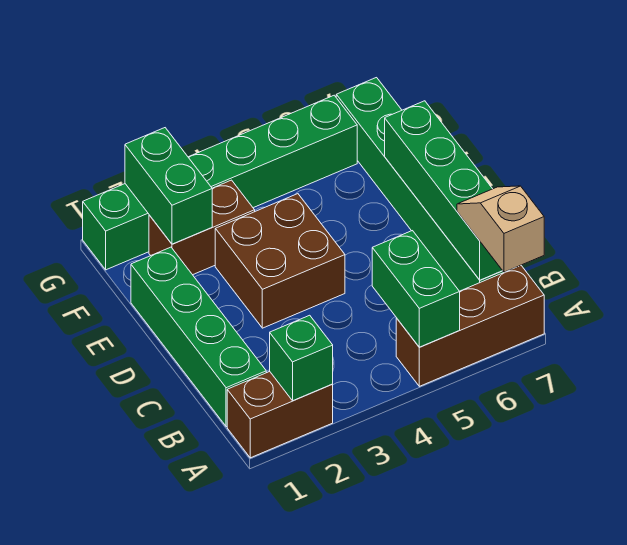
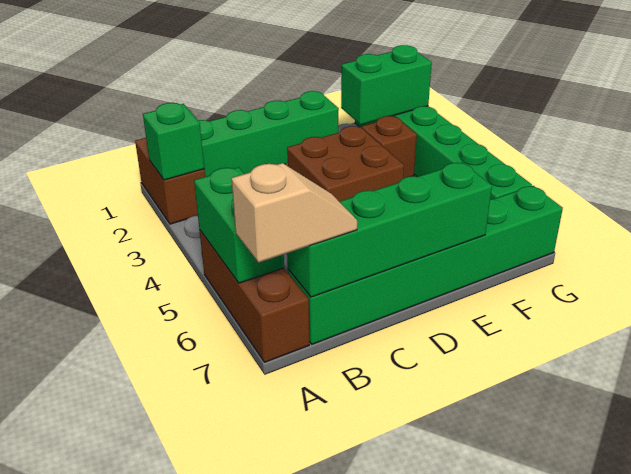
green 1x2 brick [372,231,460,347] -> green 1x2 brick turned to [194,167,284,283]
brown 1x2 brick [149,180,255,275] -> brown 1x1 brick [362,116,417,178]

